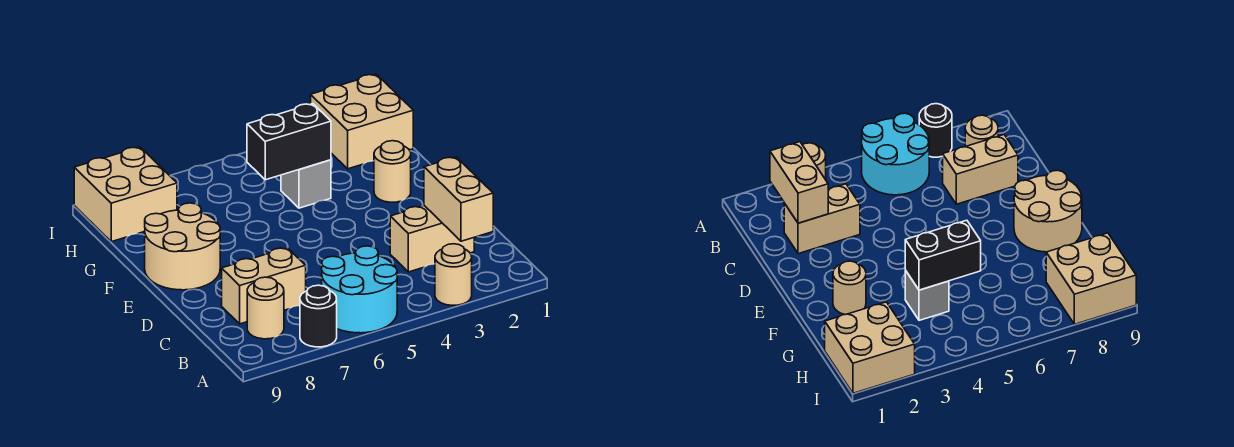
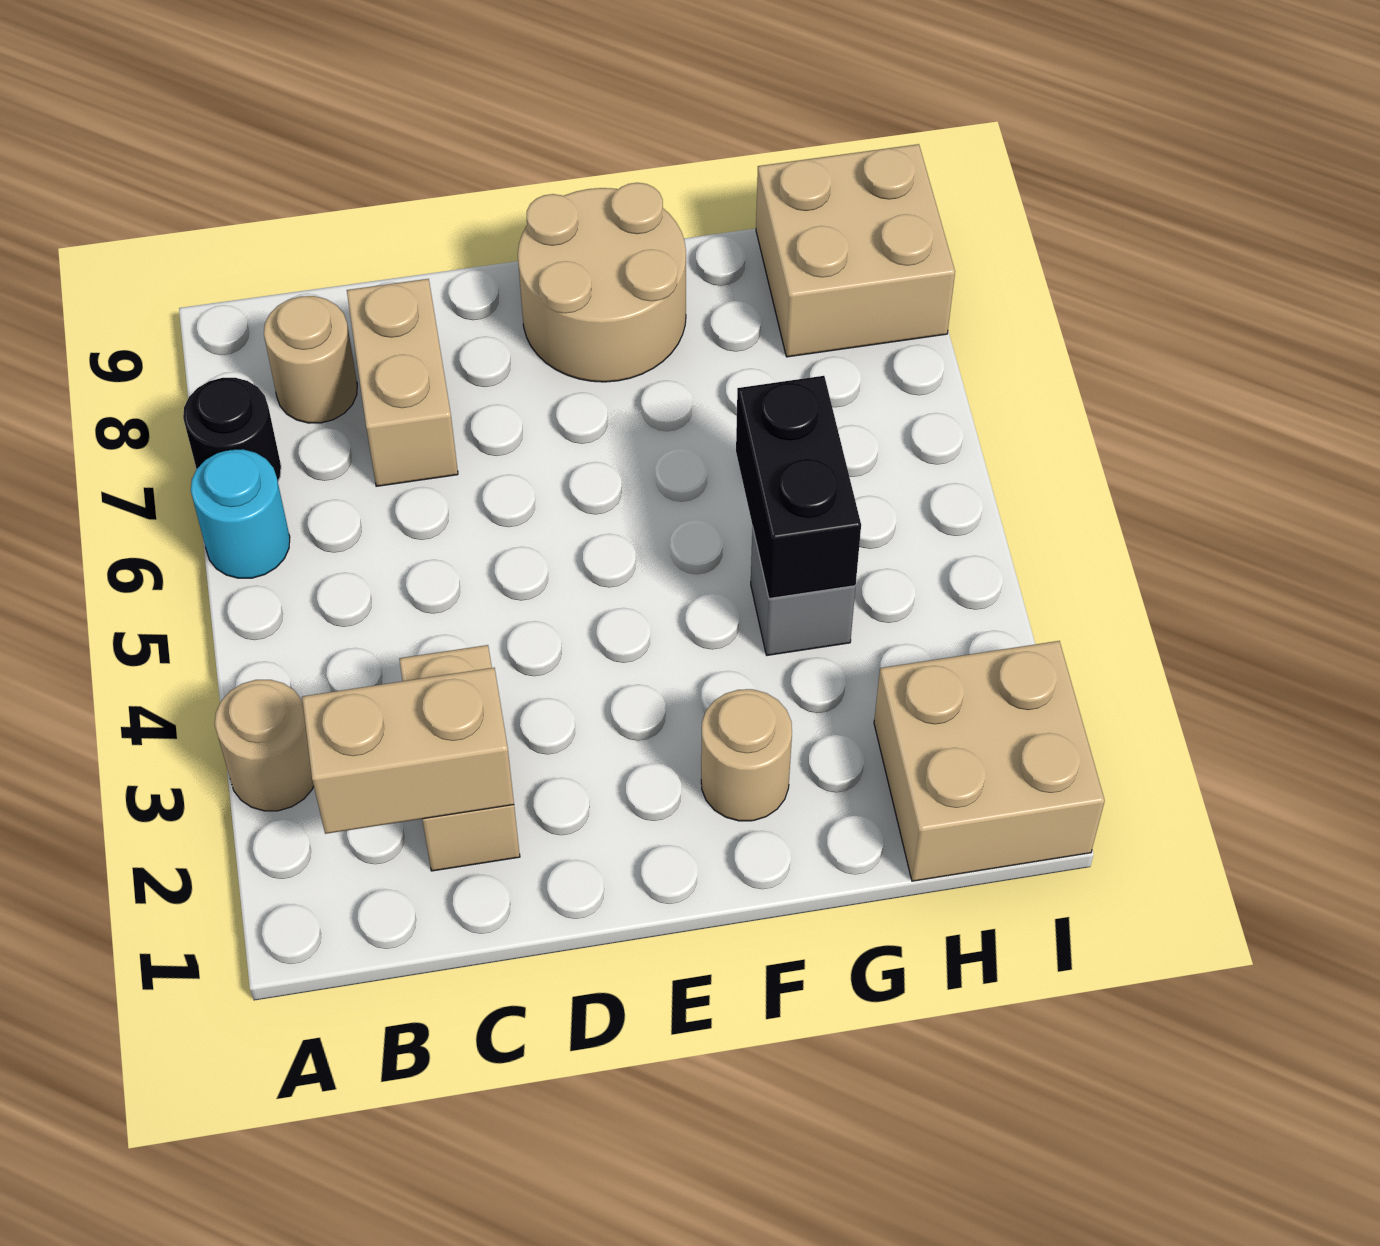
cyan 2x2 round brick [322,246,397,333] -> cyan 1x1 round brick [191,449,290,578]

